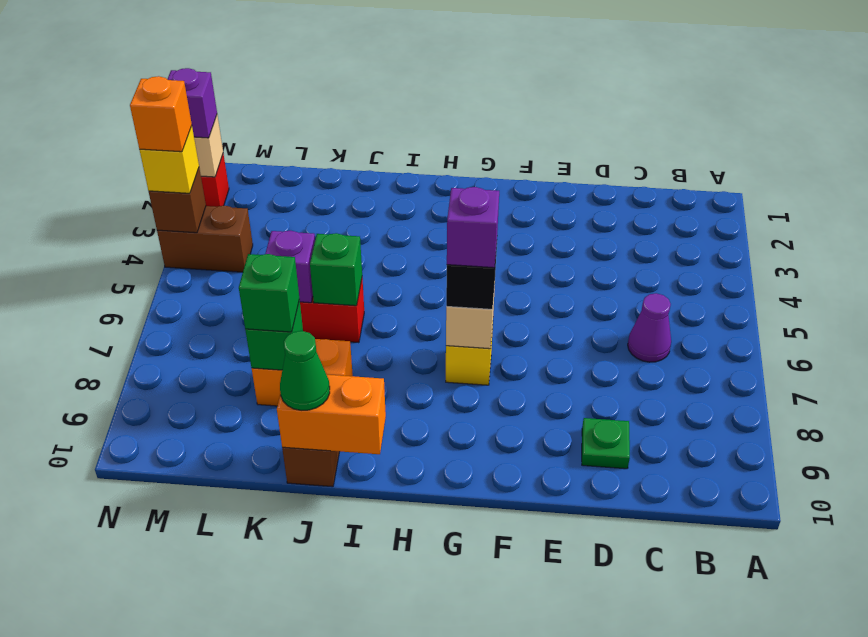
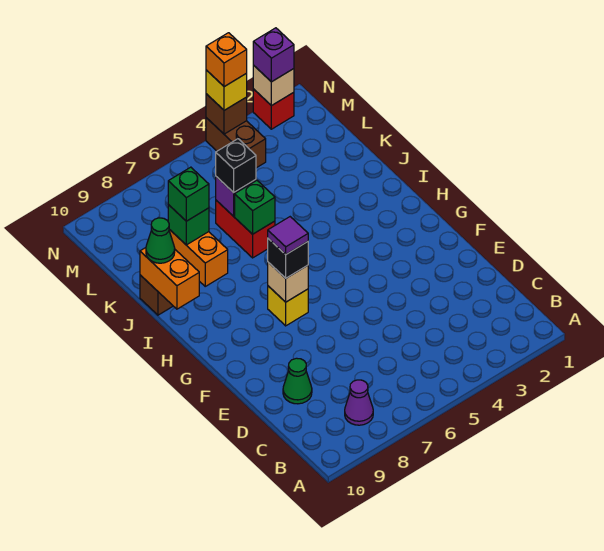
purple 1x1 cone [628,293,671,362] -> purple 1x1 cone moved to [345,380,373,425]
green 1x1 plate [582,418,630,469] -> green 1x1 cone [283,358,312,404]
purple 1x1 brick [447,187,499,268] -> purple 1x1 tile [268,217,308,254]
none -> black 1x1 brick [216,139,256,193]

